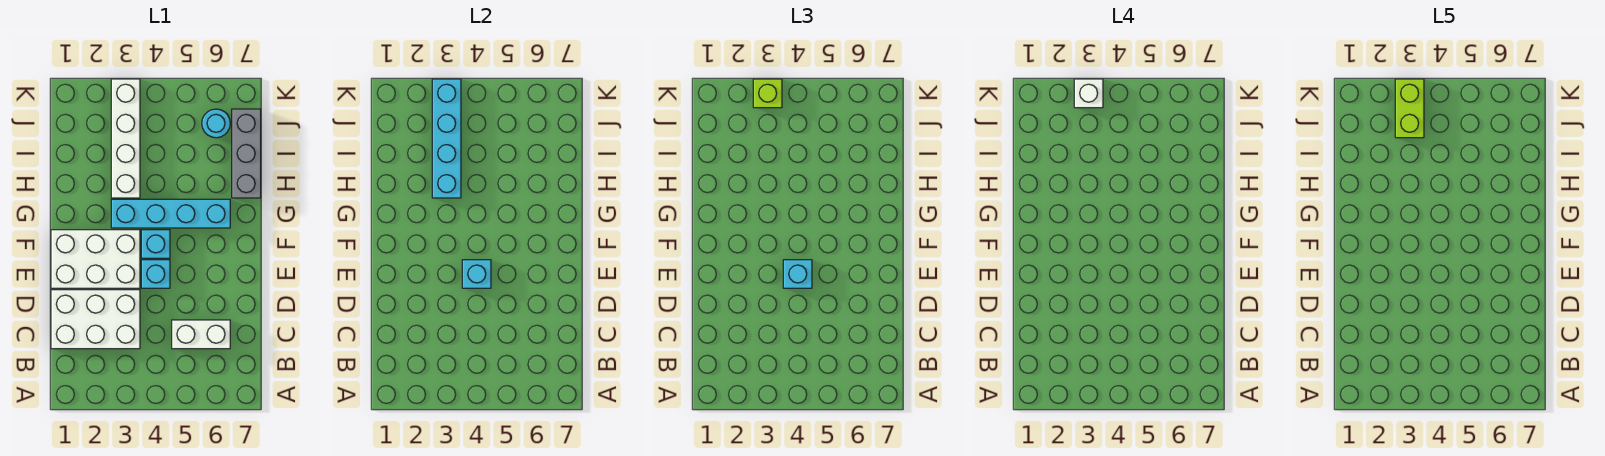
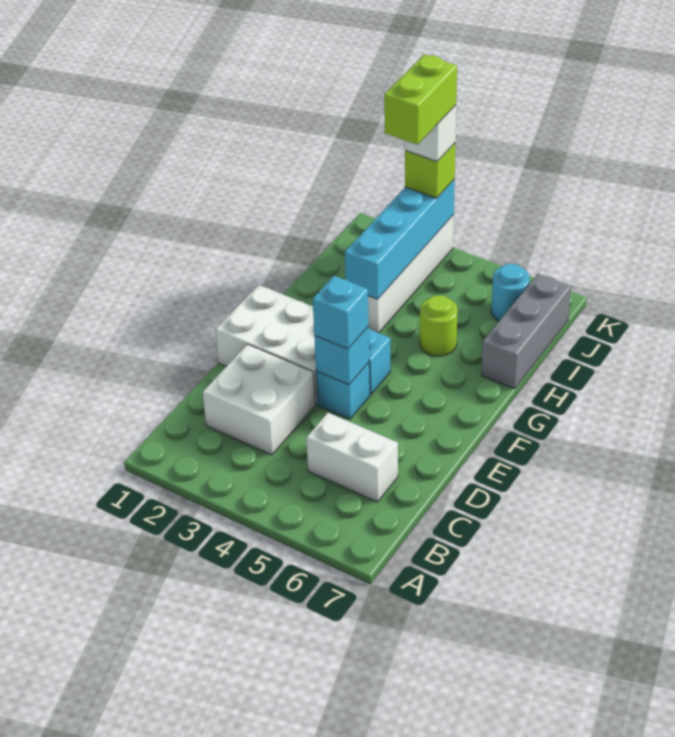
white 2x3 brick [51,290,140,349] -> white 2x2 brick [203,344,315,455]
cyan 1x4 brick [111,199,230,228] -> none
none -> lime 1x1 round brick [420,295,458,356]

